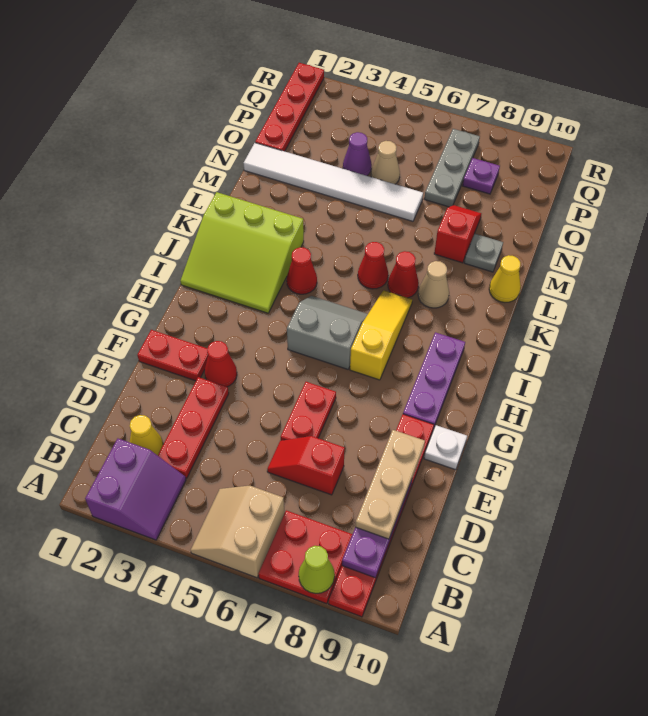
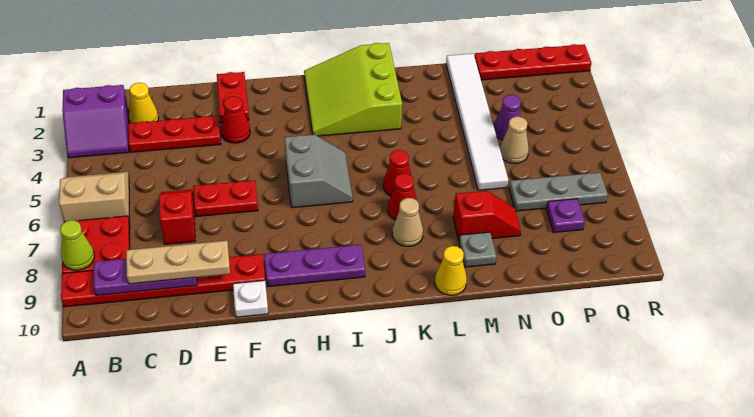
yellow 1x3 slope [350,290,412,380] -> none
red 1x1 cone [287,247,317,294] -> none

